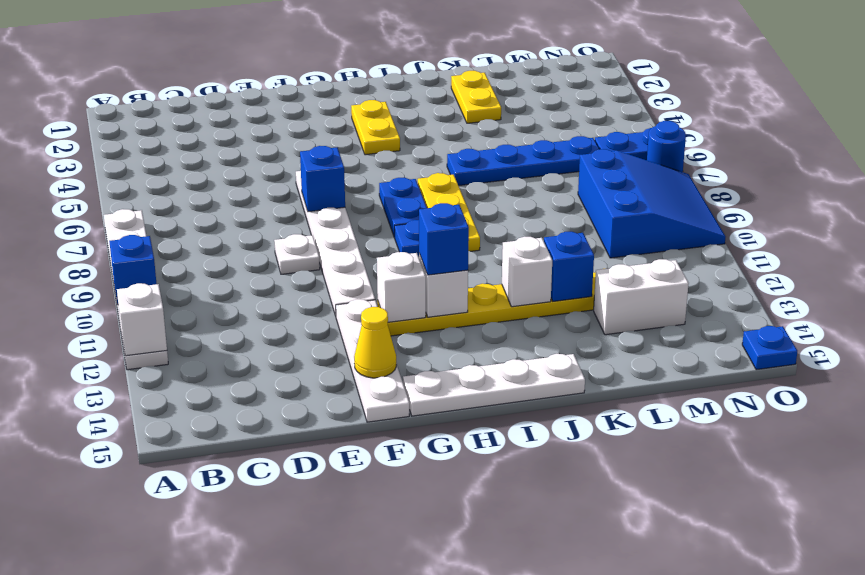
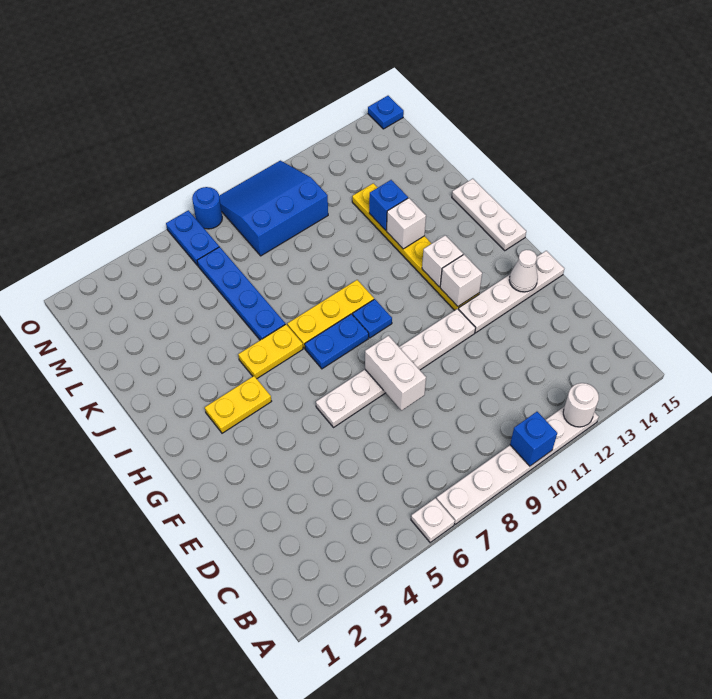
white 1x1 brick [117,283,167,356] -> white 1x1 round brick [563,383,599,427]
white 1x1 plate [274,234,320,274] -> white 1x1 plate moved to [411,498,455,543]
blue 1x1 brick [300,146,345,212] -> none
yellow 1x1 cone [354,307,396,378] -> white 1x1 cone [509,250,538,292]
white 1x4 plate [403,354,585,416] -> white 1x3 plate [452,179,526,251]
blue 1x1 brick [419,203,469,275] -> none
yellow 1x2 plate [451,71,501,123] -> yellow 1x2 plate moved to [238,324,303,378]
white 1x2 brick [594,259,689,335] -> white 1x2 brick moved to [365,336,426,410]

